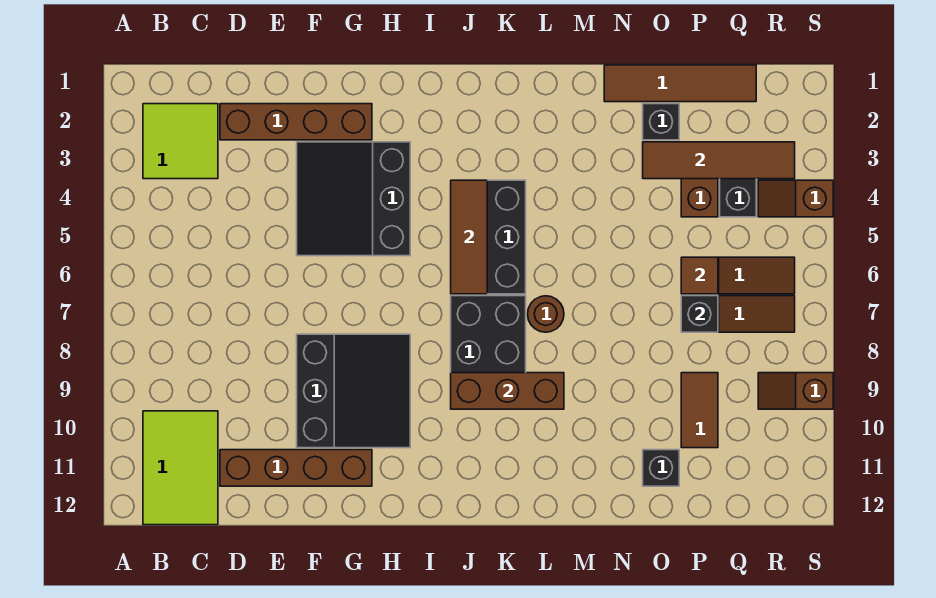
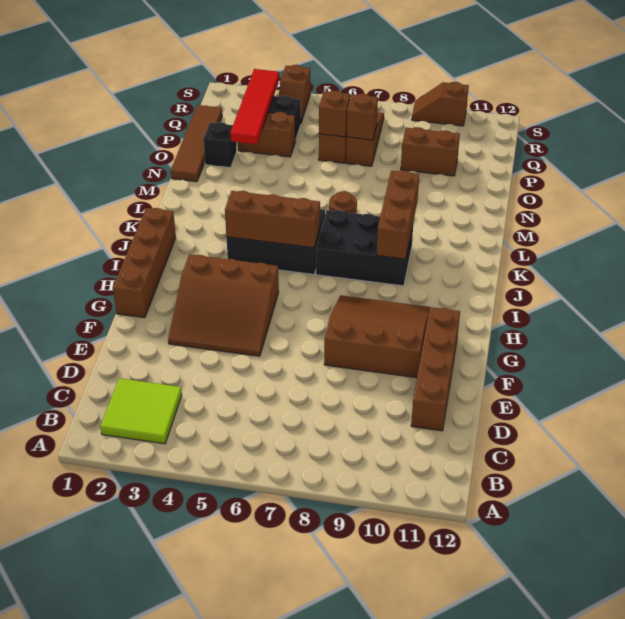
lime 2x3 tile [143,411,218,525] -> none
brown 1x4 brick [220,104,372,140] -> brown 1x4 brick moved to [113,208,176,318]
black 3x3 slope [297,142,410,256] -> brown 3x3 slope [168,254,279,356]
black 3x3 slope [297,334,410,448] -> brown 3x3 slope [324,295,430,378]
brown 1x3 tile [451,180,487,294] -> brown 1x3 brick [225,191,320,248]
brown 1x4 tile [643,142,795,179] -> red 1x4 tile [230,69,279,144]
black 1x1 brick [643,450,679,486] -> none
brown 1x1 tile [681,257,718,294] -> brown 1x1 brick [319,91,350,137]
black 1x1 brick [681,296,718,332] -> brown 1x1 brick [346,94,378,140]
brown 1x2 tile [681,373,718,448] -> brown 1x2 brick [401,127,460,176]
brown 1x2 slope [758,373,833,409] -> brown 1x2 slope turned to [412,82,469,126]

